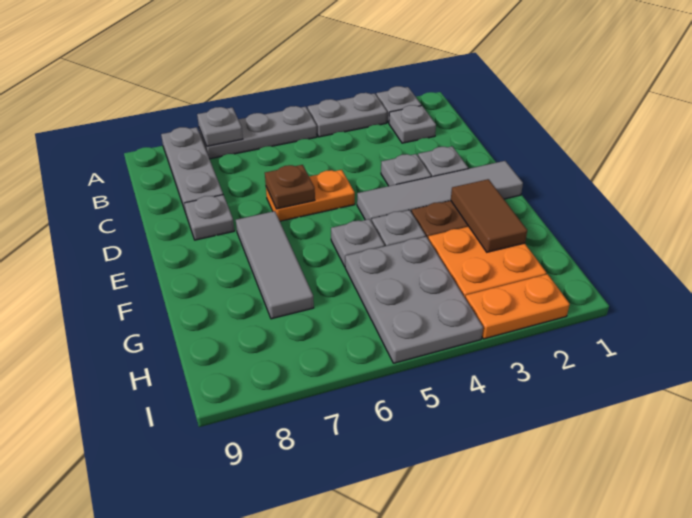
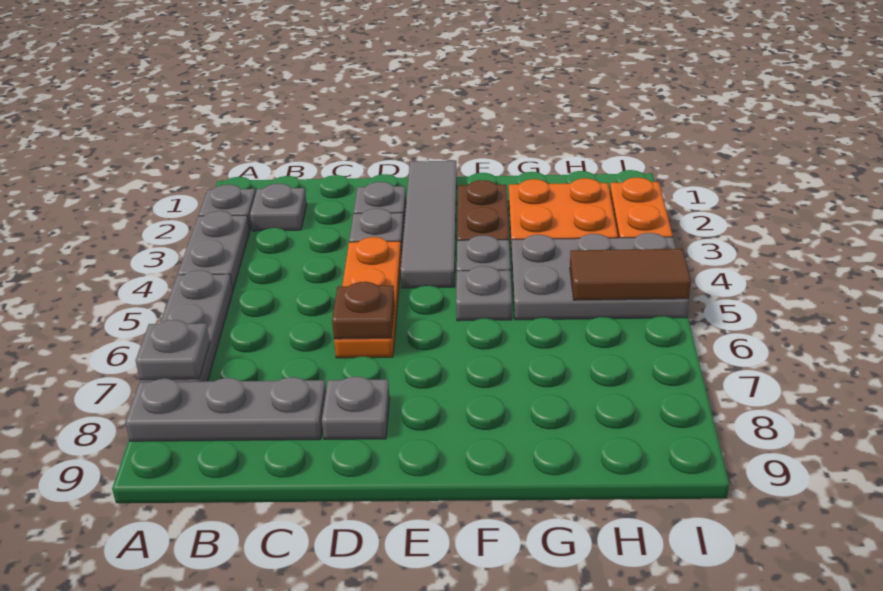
orange 1x2 plate [266,170,355,221] -> orange 1x3 plate [334,237,401,358]
grey 1x3 tile [236,211,314,319] -> none
brown 1x2 tile [451,179,527,252] -> brown 1x2 tile moved to [570,249,691,300]

